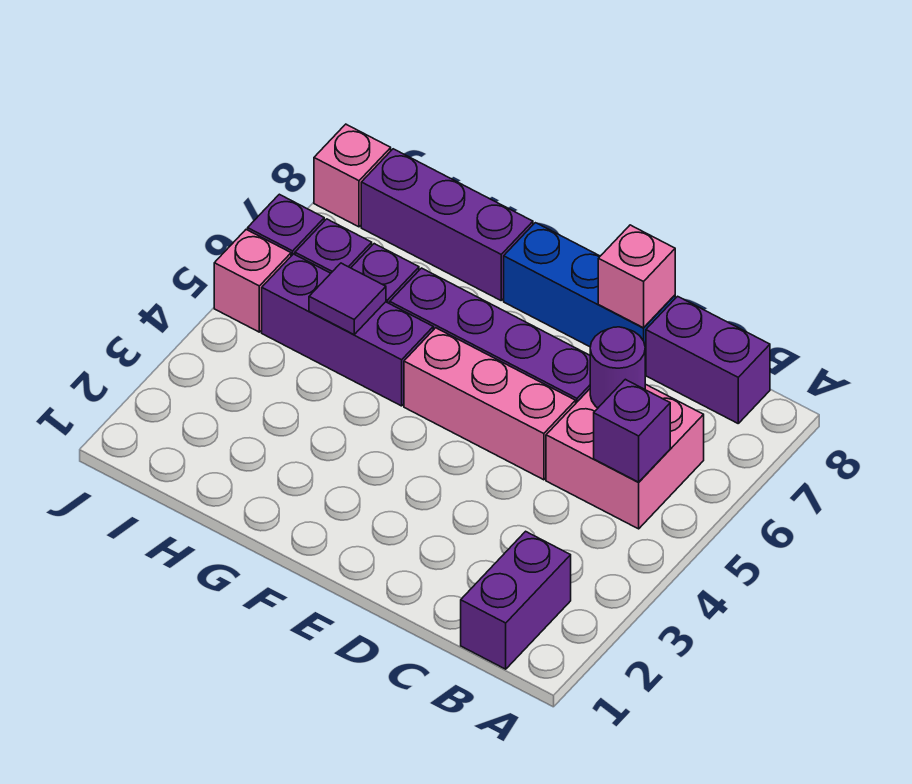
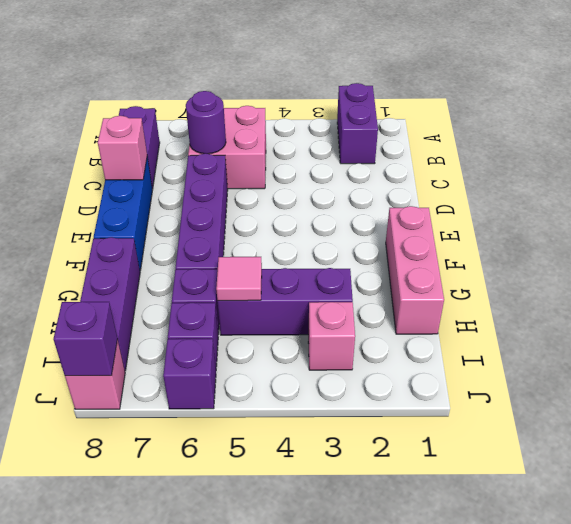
purple 1x2 brick [461,531,571,669] -> purple 1x2 brick turned to [337,83,378,164]
purple 1x1 brick [594,379,670,482] -> purple 1x1 brick moved to [54,302,117,376]
pink 1x3 brick [404,328,576,480] -> pink 1x3 brick moved to [386,206,444,334]
purple 1x3 brick [262,254,433,406] -> purple 1x3 brick turned to [218,268,353,335]
purple 1x1 tile [309,263,386,334] -> pink 1x1 tile [216,257,262,301]
pink 1x1 brick [214,230,291,332] -> pink 1x1 brick moved to [308,302,355,370]

